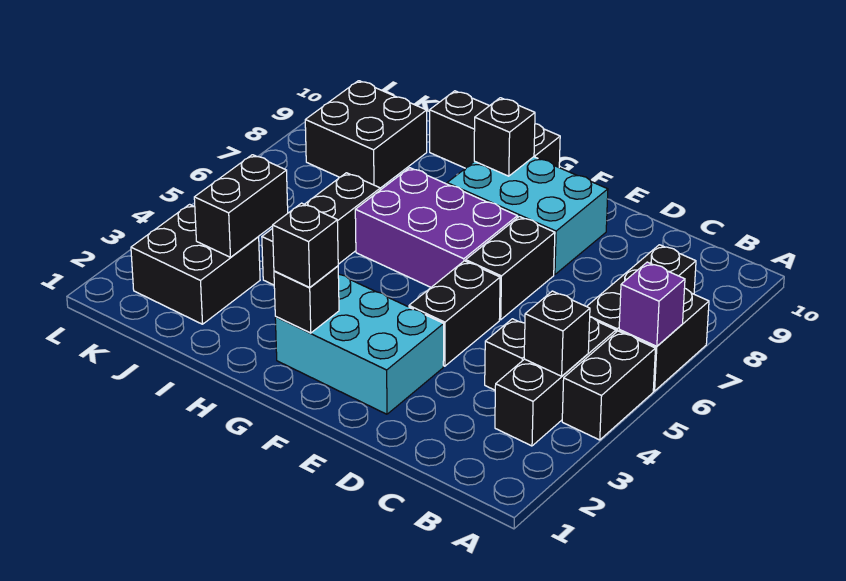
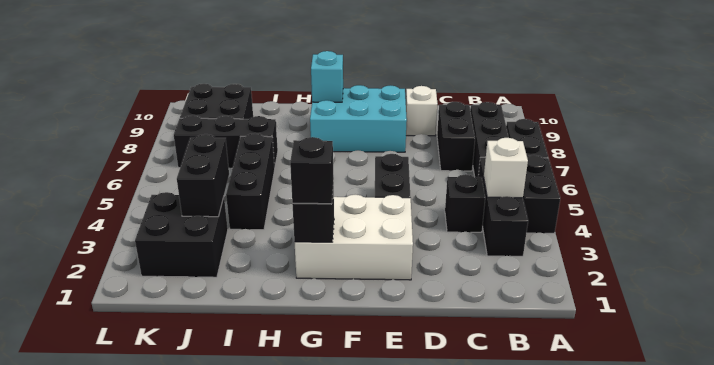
purple 1x1 brick [619,262,685,346] -> none
black 1x1 brick [524,291,590,376] -> white 1x1 brick [484,138,528,198]
none -> white 1x1 brick [406,86,437,136]
cyan 2x3 brick [275,274,444,414] -> white 2x3 brick [295,195,413,280]
black 1x2 brick [466,217,555,320] -> black 1x2 brick moved to [437,102,475,171]
purple 2x3 brick [355,168,517,287] -> none
black 1x1 brick [474,98,535,176] -> cyan 1x1 brick [311,51,343,102]
black 1x3 brick [430,91,560,168] -> black 1x3 brick moved to [174,115,278,168]

